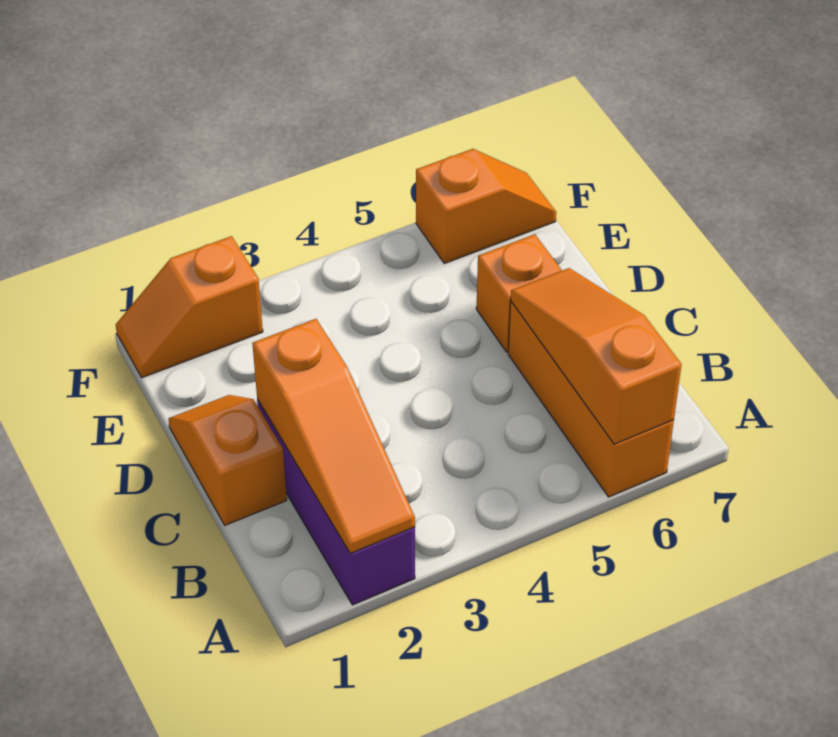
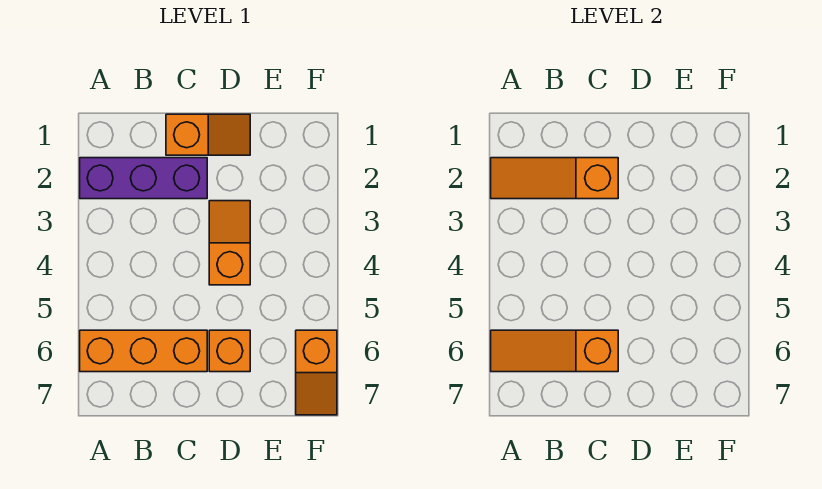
orange 1x3 slope [511,268,682,444] -> orange 1x3 slope turned to [491,330,618,372]
orange 1x2 slope [116,236,263,378] -> orange 1x2 slope moved to [209,201,250,285]

